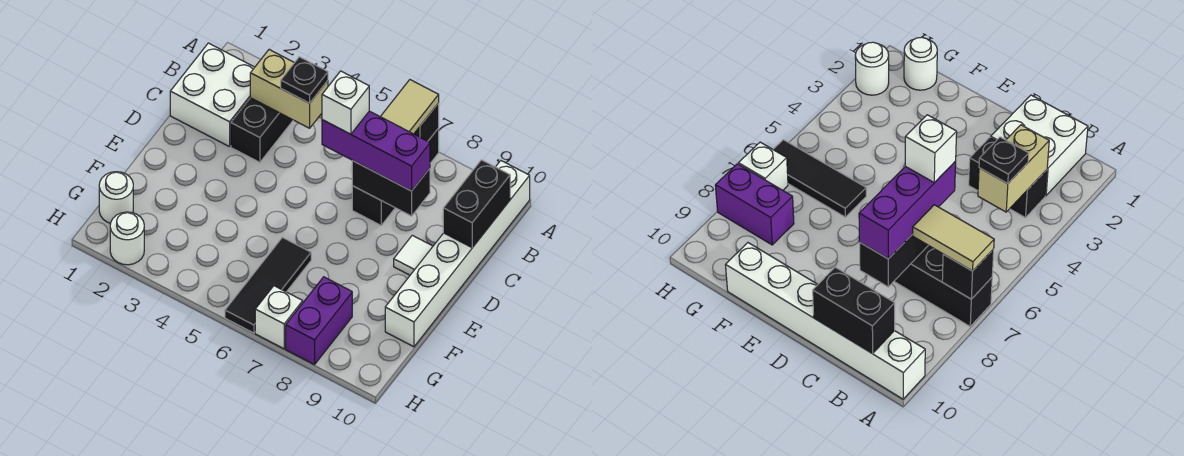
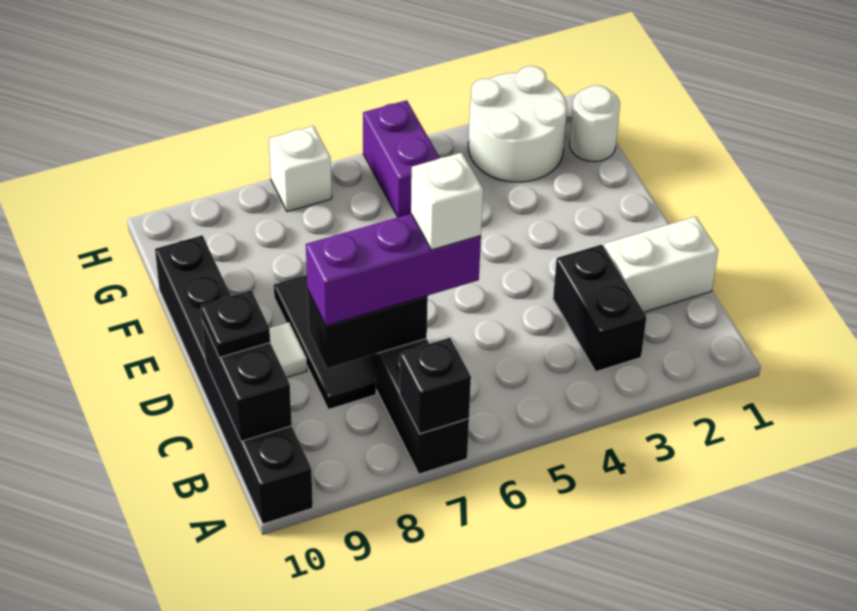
tan 1x2 tile [380,80,439,134] -> none
white 1x6 brick [385,161,530,347] -> black 1x6 brick [155,235,313,524]
white 2x2 brick [170,43,255,147] -> white 1x2 brick [604,216,718,312]
tan 1x2 brick [250,50,328,128] -> none
black 1x1 plate [281,57,328,103] -> black 1x1 plate moved to [201,290,270,358]
black 1x3 tile [225,237,311,333] -> black 1x3 tile moved to [274,275,376,409]
purple 1x2 brick [286,277,352,365] -> purple 1x2 brick moved to [363,100,440,217]
white 1x1 round brick [110,212,144,265] -> white 2x2 round brick [468,66,567,182]

